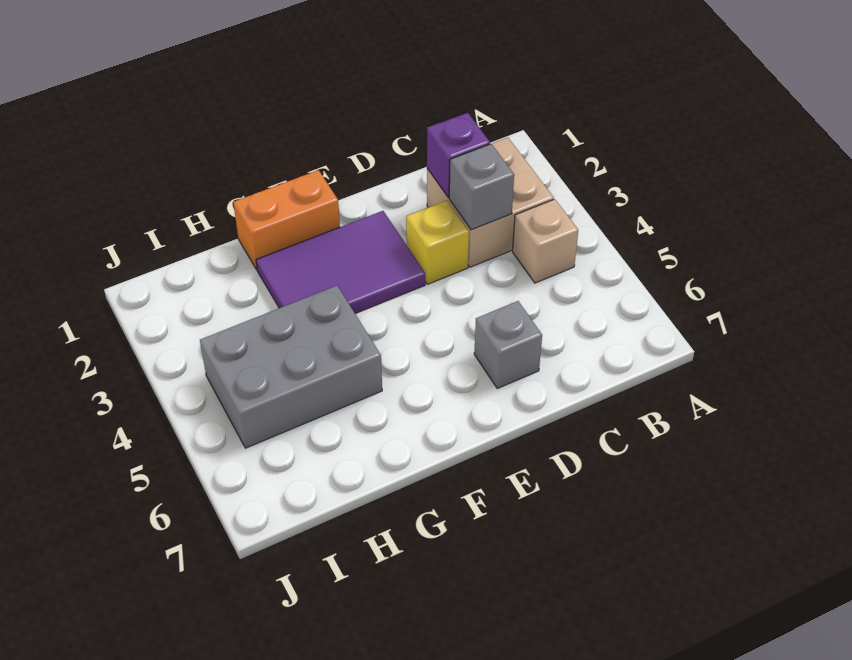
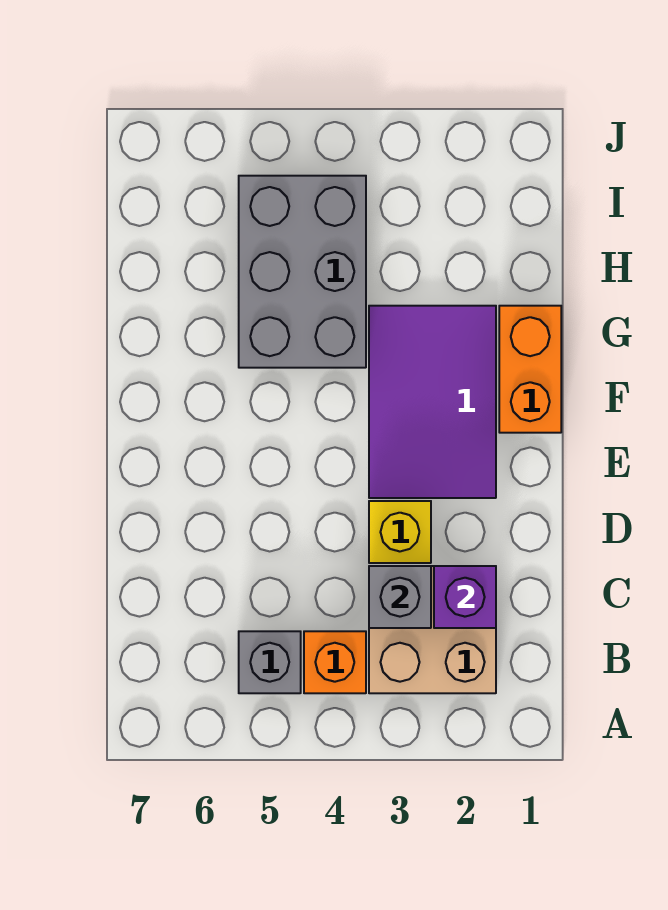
tan 1x1 brick [513,199,578,283] -> orange 1x1 brick [304,631,366,693]
grey 1x1 brick [474,301,542,388] -> grey 1x1 brick moved to [239,631,301,693]

